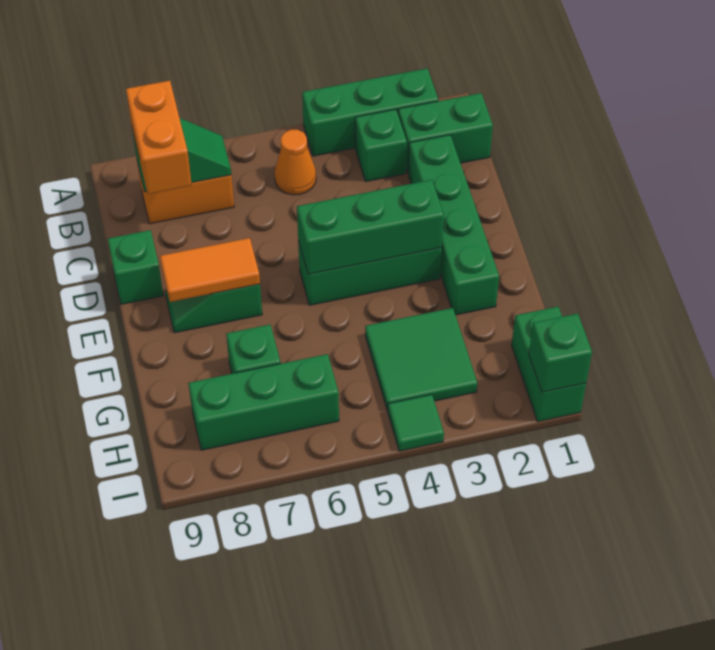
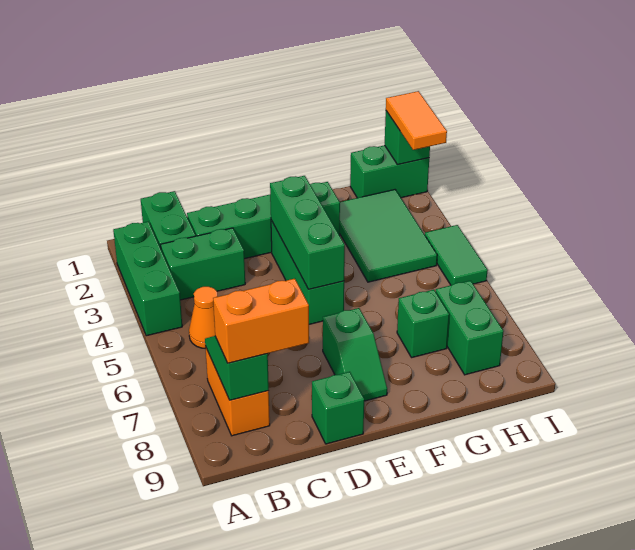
green 1x1 brick [355,109,407,182] -> green 1x2 brick [161,228,245,300]
orange 1x2 tile [160,238,260,302] -> orange 1x2 tile moved to [386,91,447,150]
green 2x2 tile [365,308,477,411] -> green 2x3 tile [340,190,437,282]
green 1x3 brick [188,354,339,450] -> green 1x2 brick [436,281,504,375]
green 1x1 tile [388,394,444,451] -> green 1x2 tile [425,225,488,285]

